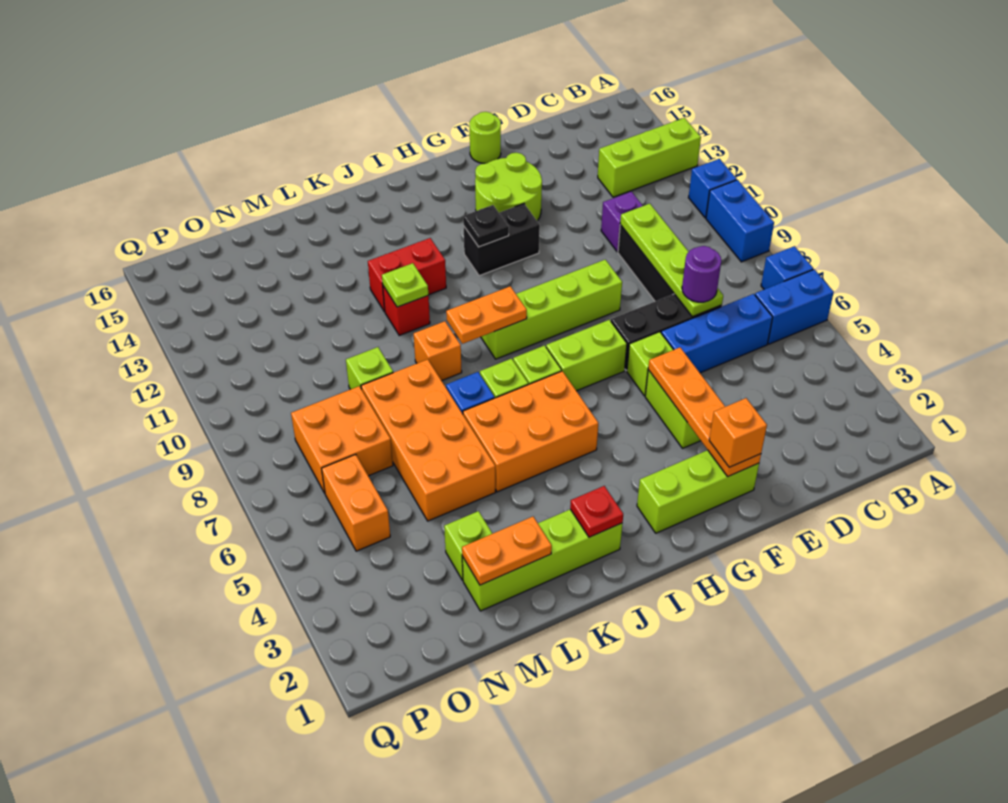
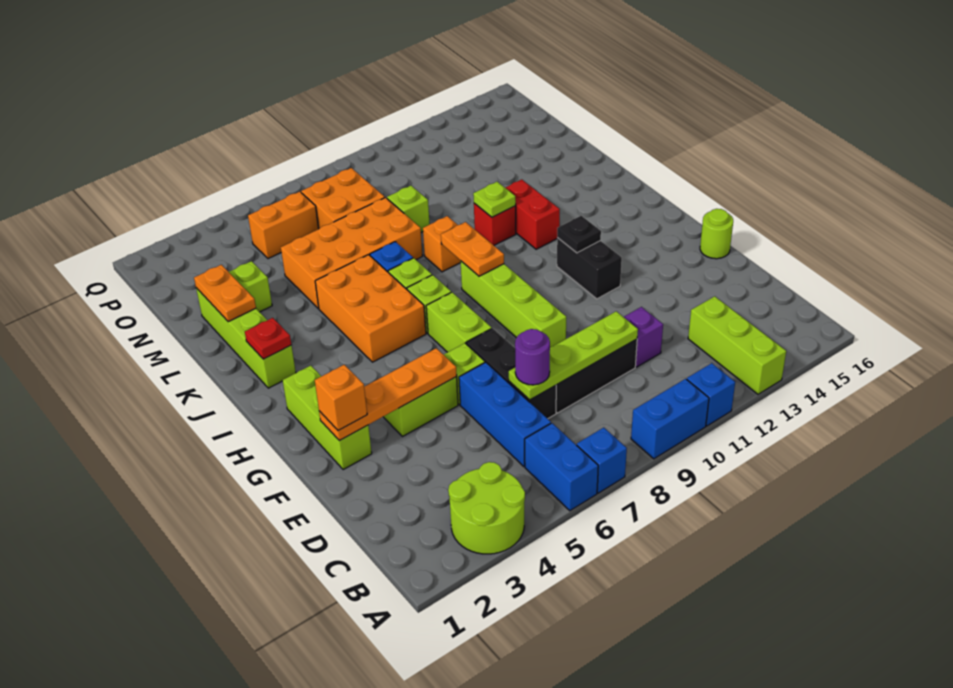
lime 2x2 round brick [475,153,542,221] -> lime 2x2 round brick moved to [448,462,525,554]

